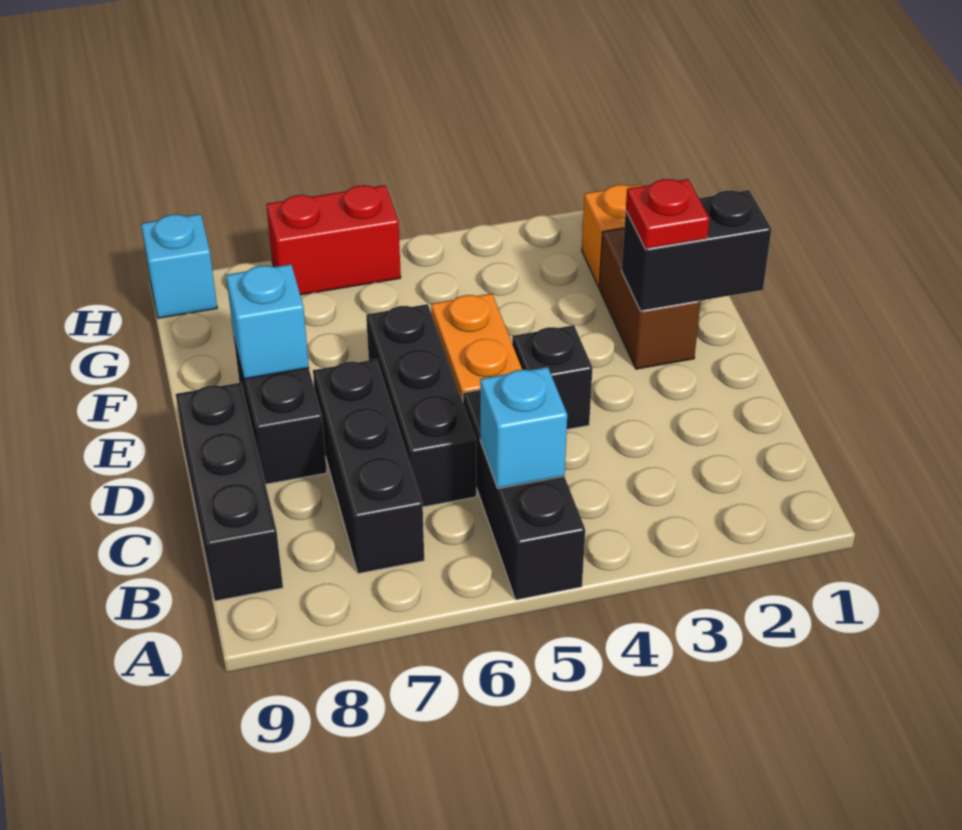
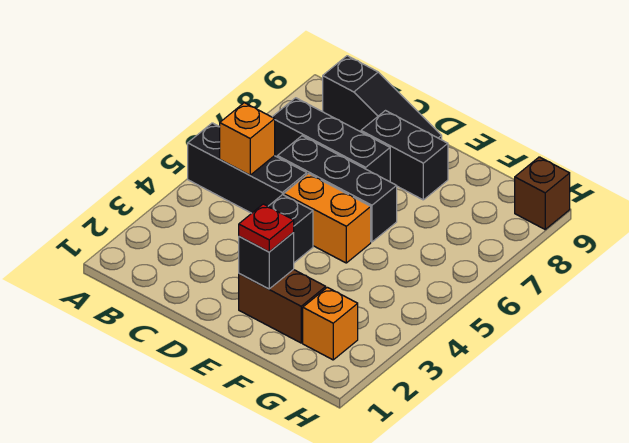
cyan 1x1 brick [480,367,567,489] -> orange 1x1 brick [220,103,275,175]
black 1x3 brick [176,383,283,601] -> black 1x3 slope [323,56,442,140]
black 1x2 brick [622,190,771,311] -> black 1x1 brick [239,233,294,289]
cyan 1x1 brick [226,264,309,379] -> none
red 1x2 brick [266,185,401,295] -> none
cyan 1x1 brick [141,214,217,318] -> brown 1x1 brick [515,157,570,229]

